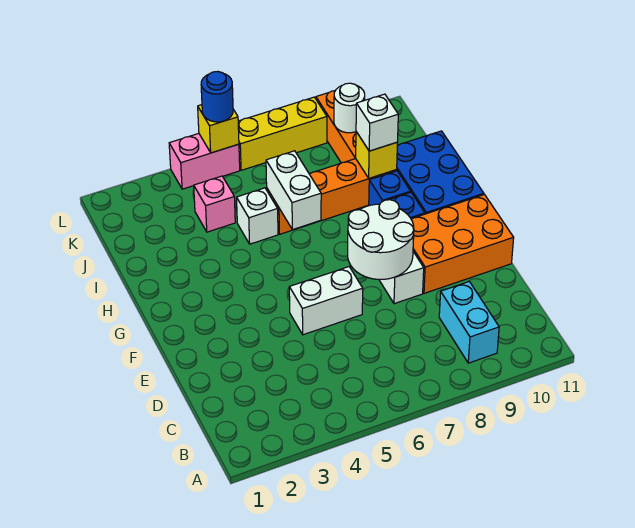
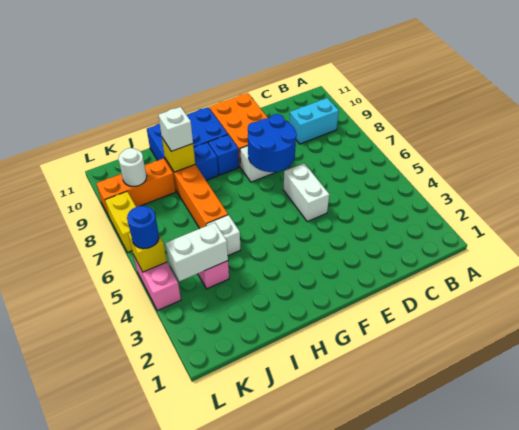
white 2x2 round brick [348,200,414,280] -> blue 2x2 round brick [248,114,297,172]
white 1x2 brick [266,151,321,230] -> white 1x2 brick moved to [165,223,228,281]
yellow 1x3 brick [238,97,327,170] -> yellow 1x2 brick [105,191,136,253]

